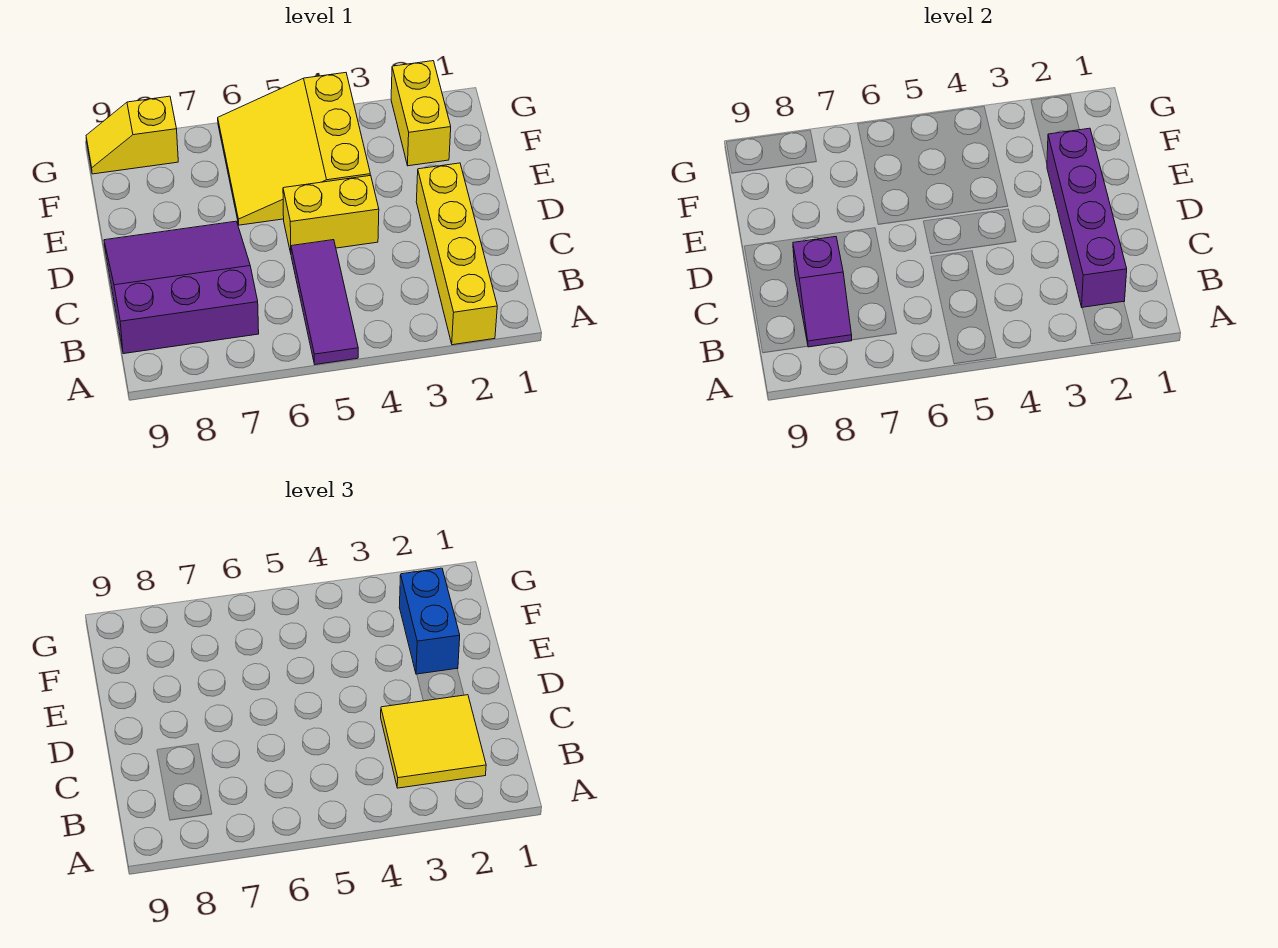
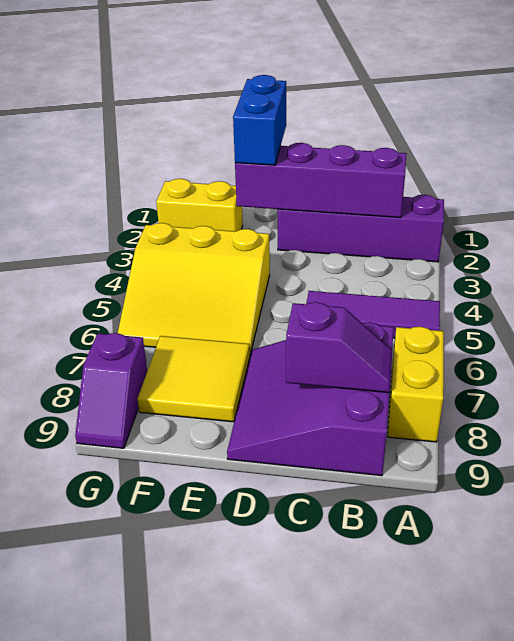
yellow 1x4 brick [416,163,497,345] -> purple 1x4 brick [278,195,444,262]
yellow 2x2 tile [381,695,486,788] -> yellow 2x2 tile moved to [137,336,250,422]
yellow 1x2 brick [283,175,379,253] -> yellow 1x2 brick moved to [388,327,444,442]
blue 1x2 brick [399,568,460,674] -> blue 1x2 brick turned to [233,75,286,165]
yellow 1x2 slope [86,96,178,174] -> purple 1x2 slope [75,333,147,448]

